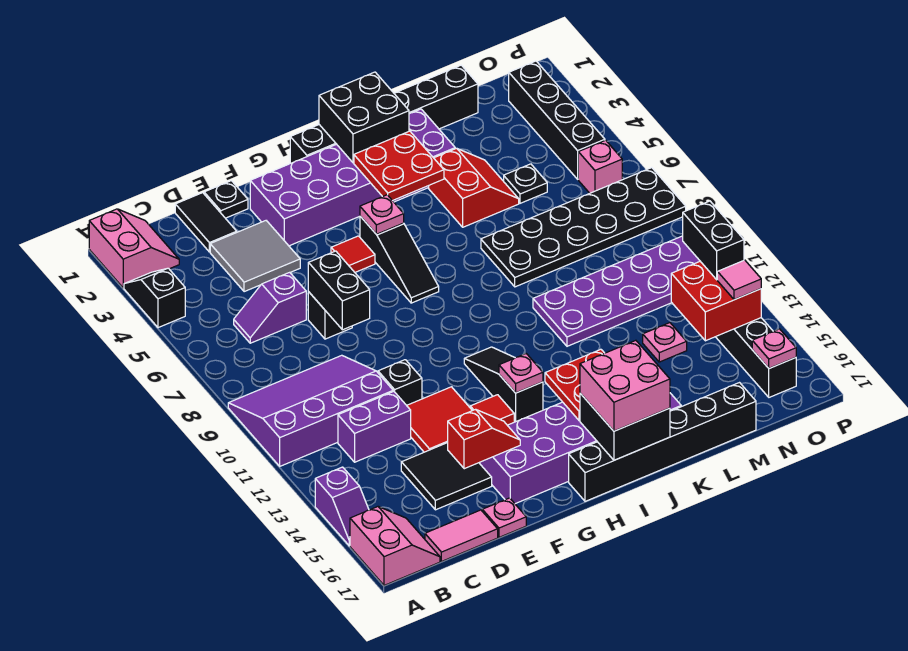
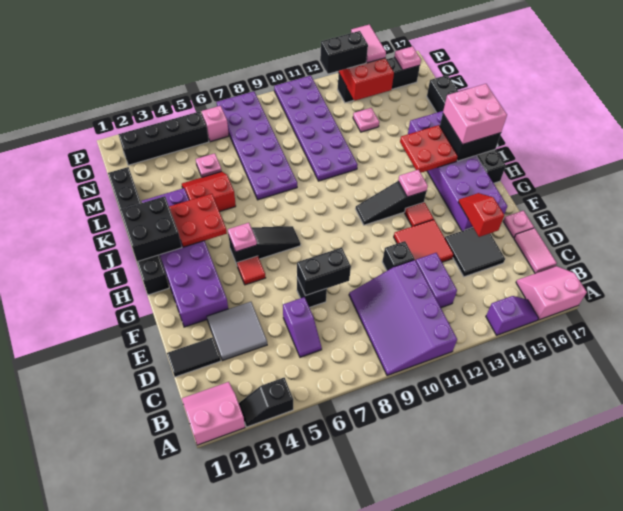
black 1x1 plate [204,181,248,218] -> none
black 2x6 plate [481,168,686,287] -> purple 2x6 plate [217,92,297,200]
black 1x1 plate [504,164,547,203] -> pink 1x1 plate [196,153,222,177]
pink 1x1 tile [717,260,761,300] -> pink 1x2 tile [351,24,386,63]

